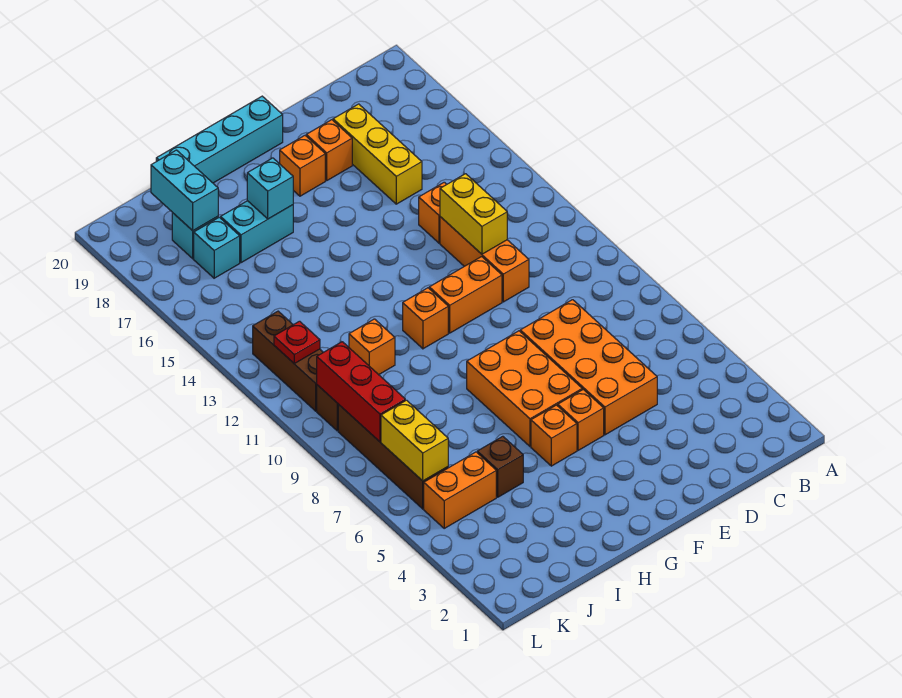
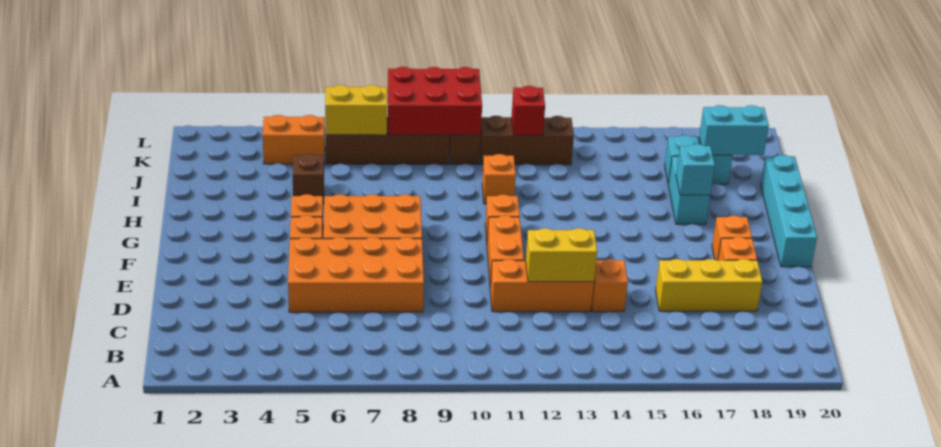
orange 1x2 brick [424,452,496,528] -> orange 1x2 brick turned to [263,115,325,164]
red 1x3 brick [317,342,405,442] -> red 2x3 brick [388,67,482,135]
red 1x1 plate [274,321,320,363] -> red 1x1 brick [512,86,545,135]

